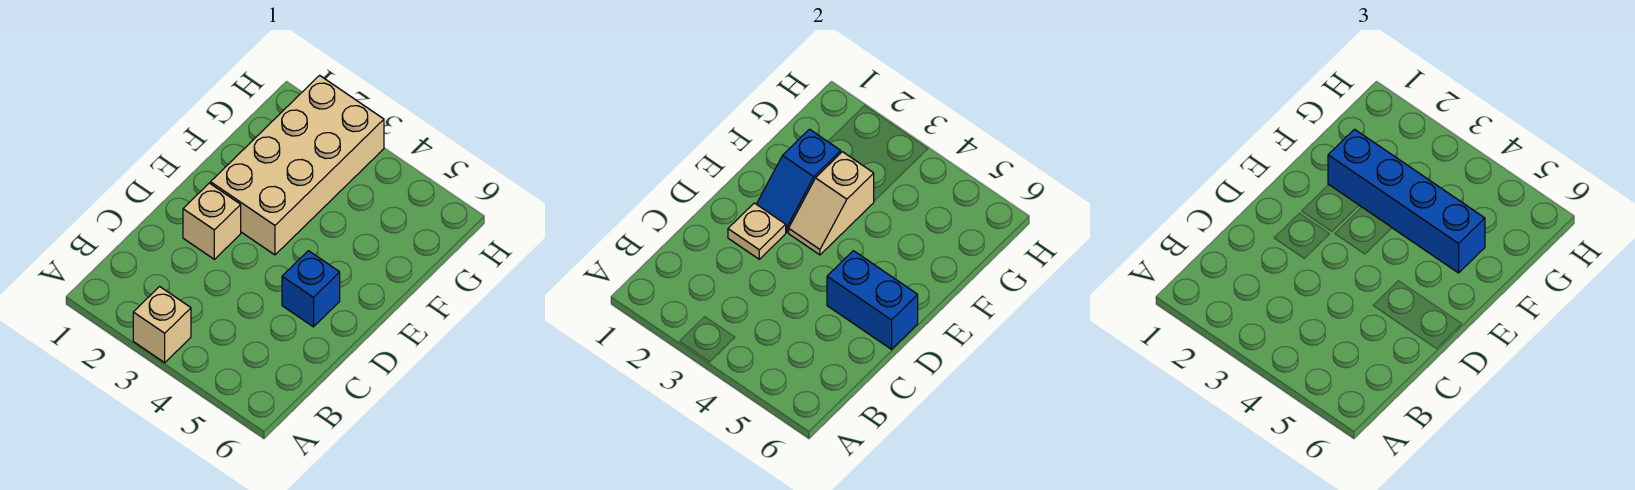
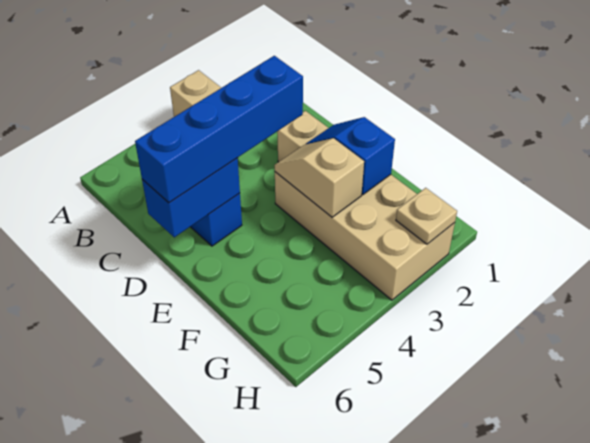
tan 1x1 plate [728,203,786,259] -> tan 1x1 plate moved to [396,188,457,244]
blue 1x4 brick [1328,129,1485,273] -> blue 1x4 brick moved to [135,56,303,203]

